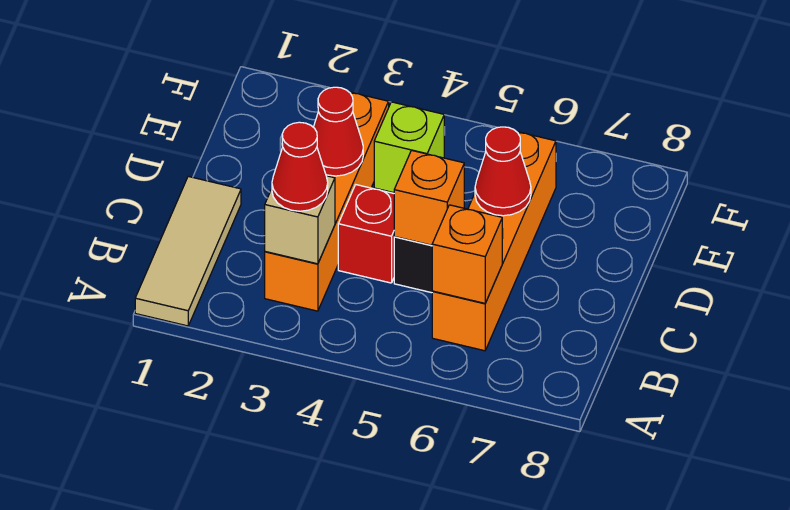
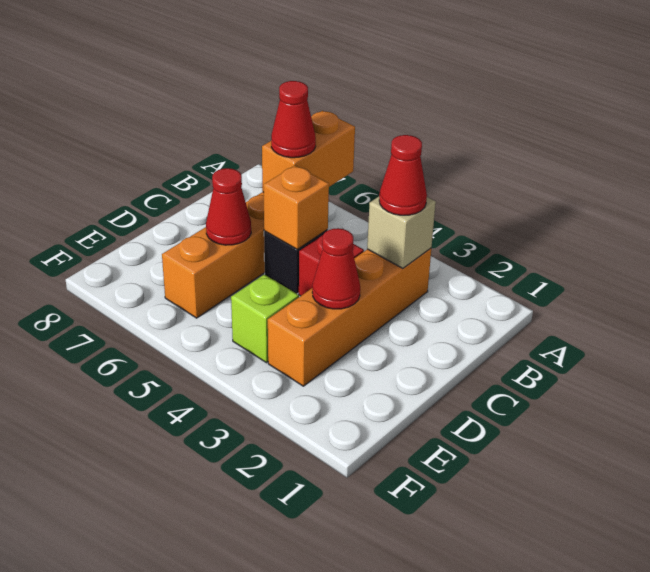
tan 1x3 tile [135,176,241,326] -> none
orange 1x1 brick [432,205,502,303] -> orange 1x2 brick [262,111,355,192]
none -> red 1x1 cone [271,81,316,158]

